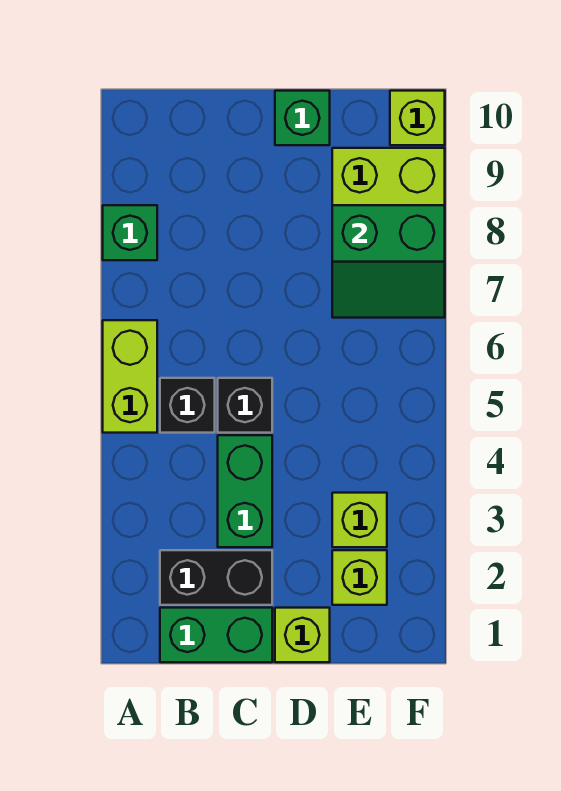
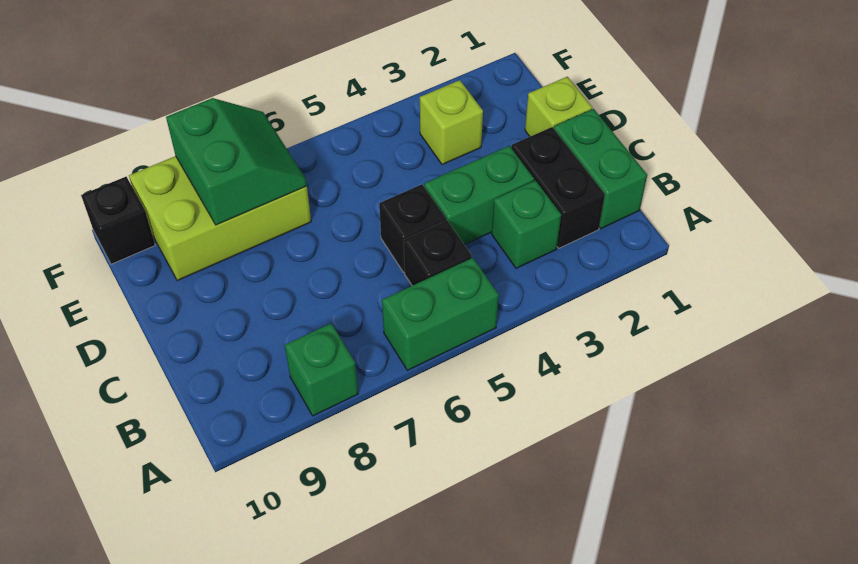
lime 1x2 brick [103,320,157,433] -> green 1x2 brick [382,258,499,370]
green 1x1 brick [275,91,330,145] -> green 1x1 brick moved to [492,180,561,268]
lime 1x1 brick [332,550,387,605] -> none
lime 1x1 brick [390,91,445,145] -> black 1x1 brick [81,177,155,264]

